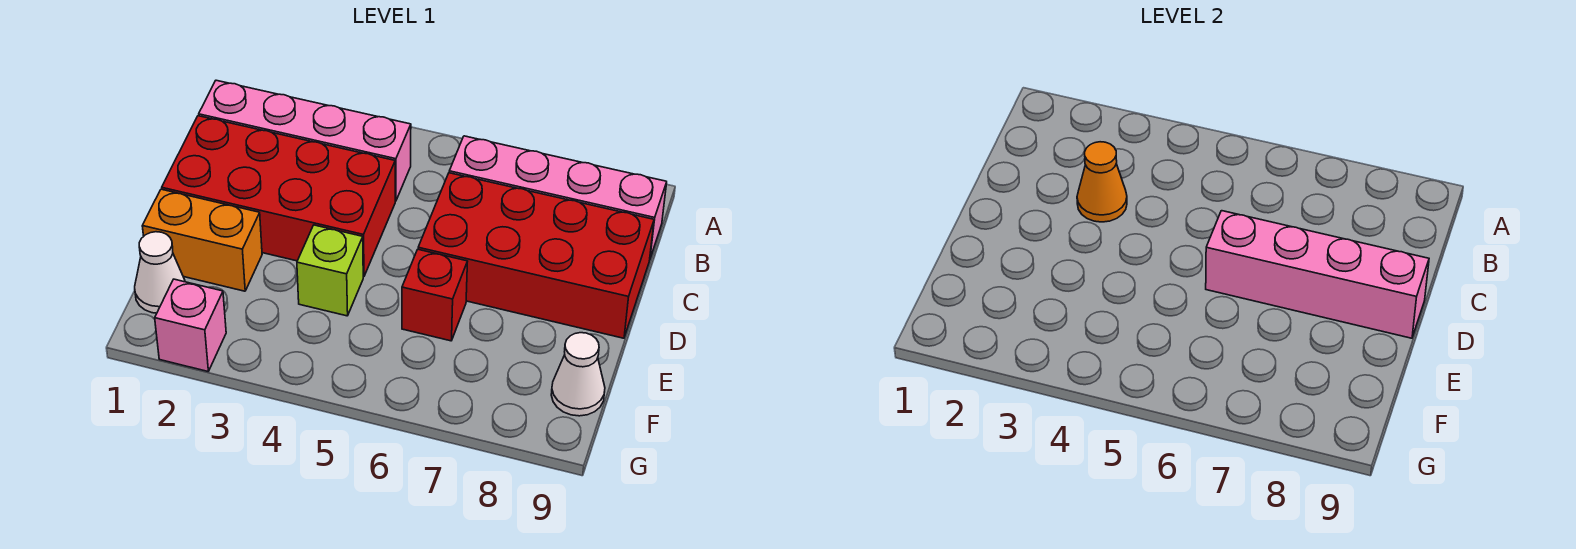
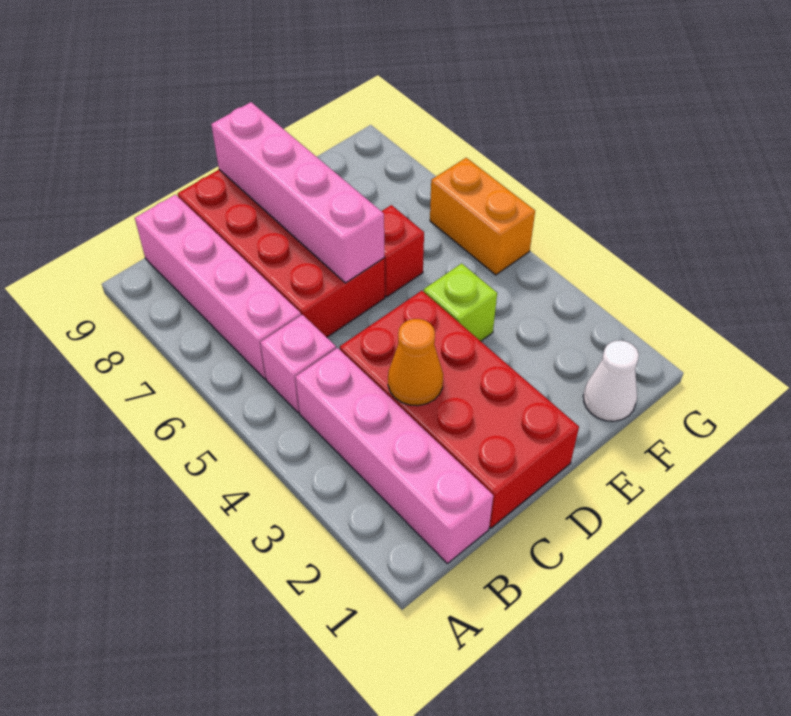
orange 1x2 brick [142,189,262,291] -> orange 1x2 brick moved to [430,158,535,275]
white 1x1 cone [551,333,605,416] -> none
pink 1x1 brick [155,279,226,371] -> pink 1x1 brick moved to [260,315,336,413]

